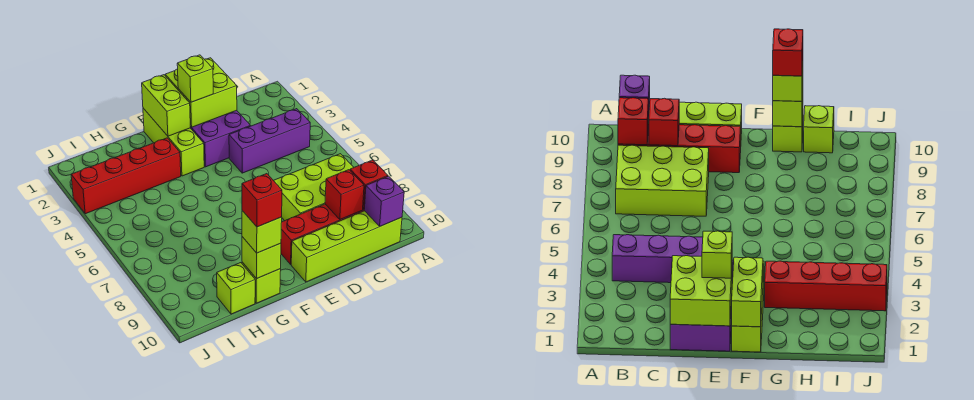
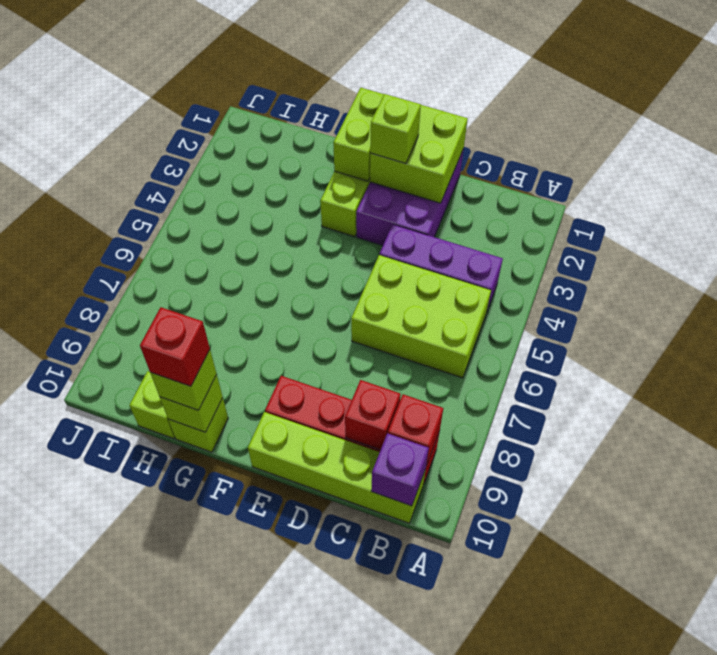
lime 2x3 brick [273,154,354,221] -> lime 2x3 brick moved to [351,255,491,378]
red 1x4 brick [71,138,181,214] -> none

